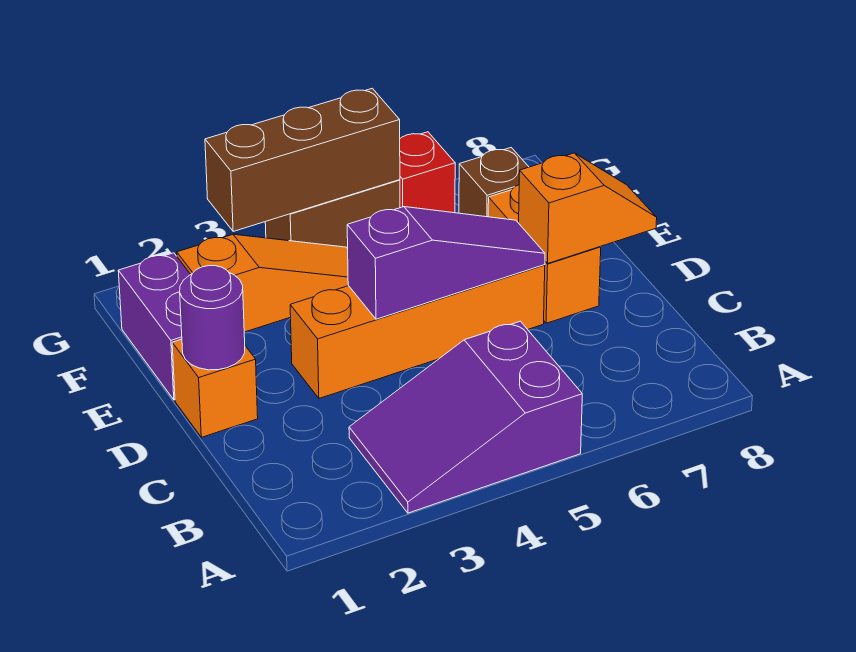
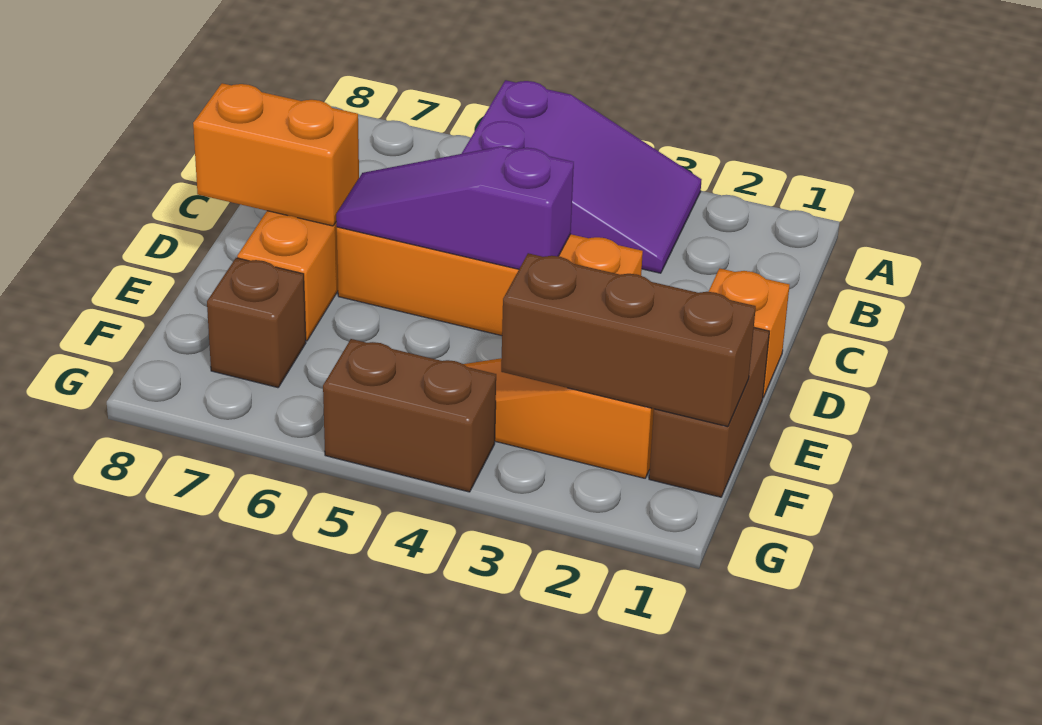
purple 1x1 round brick [180,266,245,370] -> none
orange 1x2 slope [519,153,657,263] -> orange 1x2 brick [193,83,359,226]
purple 1x2 brick [118,253,191,400] -> brown 1x2 brick [649,328,769,497]
brown 1x3 brick [205,88,400,231] -> brown 1x3 brick moved to [501,253,756,427]
red 1x1 brick [400,132,455,213] -> none

